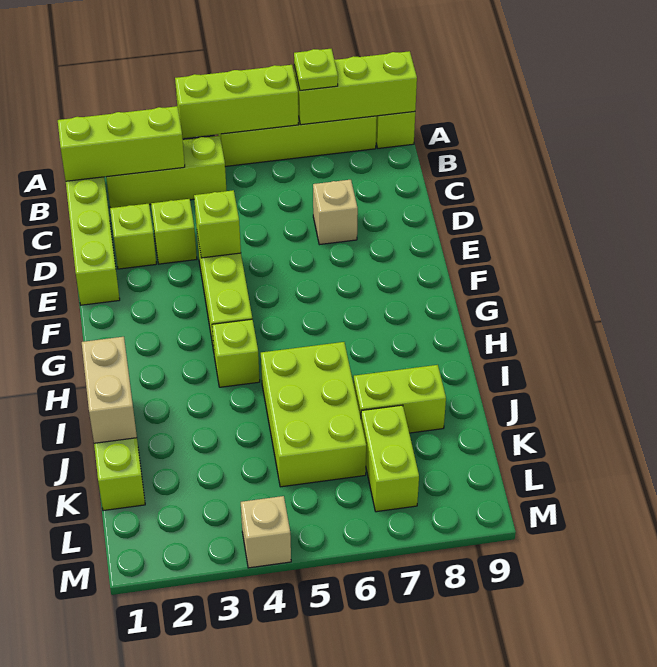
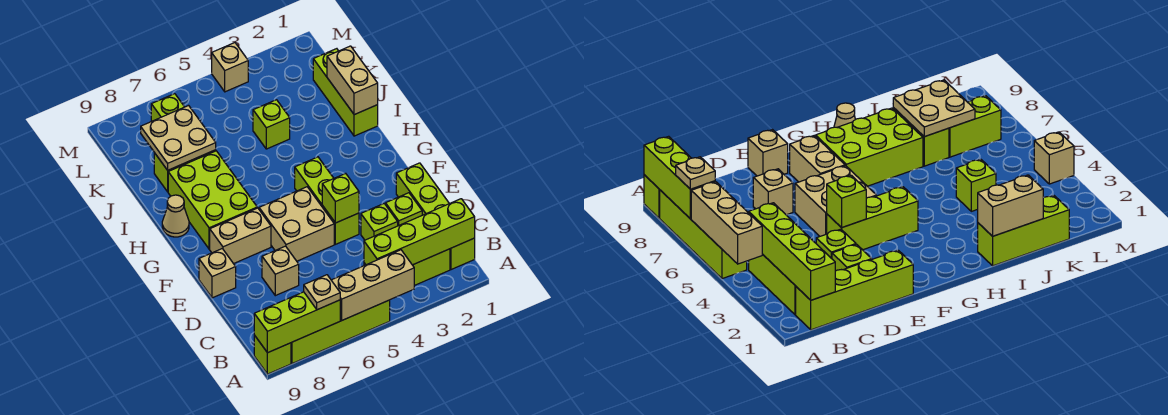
lime 1x3 brick [175,65,298,138] -> tan 1x3 brick [331,250,414,321]
lime 1x1 plate [294,49,338,91] -> tan 1x1 plate [304,275,340,310]
lime 1x3 brick [58,106,185,181] -> lime 1x4 brick [364,199,475,265]
none -> tan 2x2 brick [259,187,334,261]
none -> tan 1x1 brick [199,249,236,298]
none -> tan 1x2 brick [210,208,271,264]
lime 1x1 brick [212,319,260,387] -> lime 1x1 brick moved to [253,100,290,149]
none -> tan 1x1 cone [162,195,189,237]
lime 2x3 brick [261,342,366,487] -> lime 2x3 brick moved to [168,151,257,249]
none -> tan 2x2 plate [141,106,216,170]

